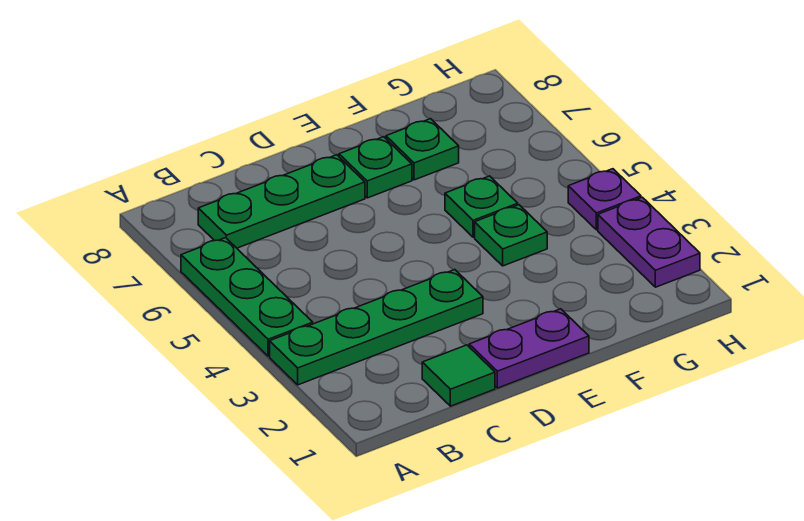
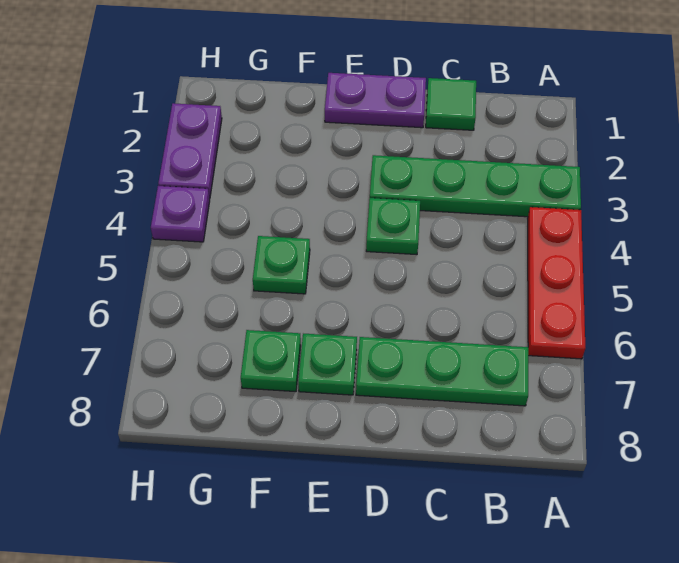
green 1x3 plate [181,238,313,356] -> red 1x3 plate [528,207,585,359]
green 1x1 plate [475,205,547,266] -> green 1x1 plate moved to [366,198,420,255]

